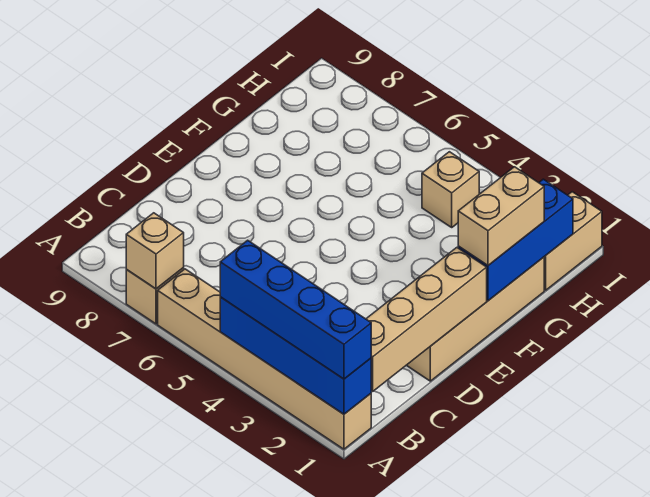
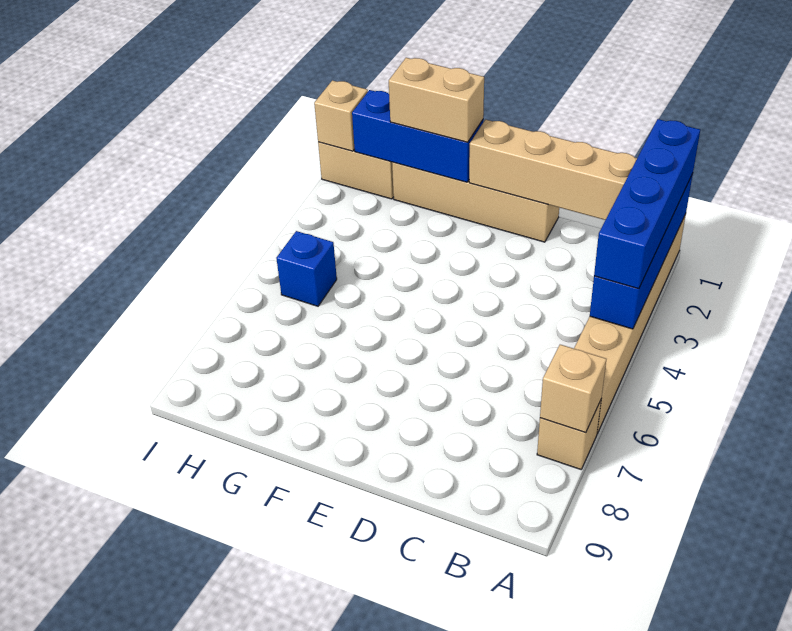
tan 1x1 brick [422,152,479,227] -> tan 1x1 brick moved to [314,80,368,151]
none -> blue 1x1 brick [276,231,337,306]

